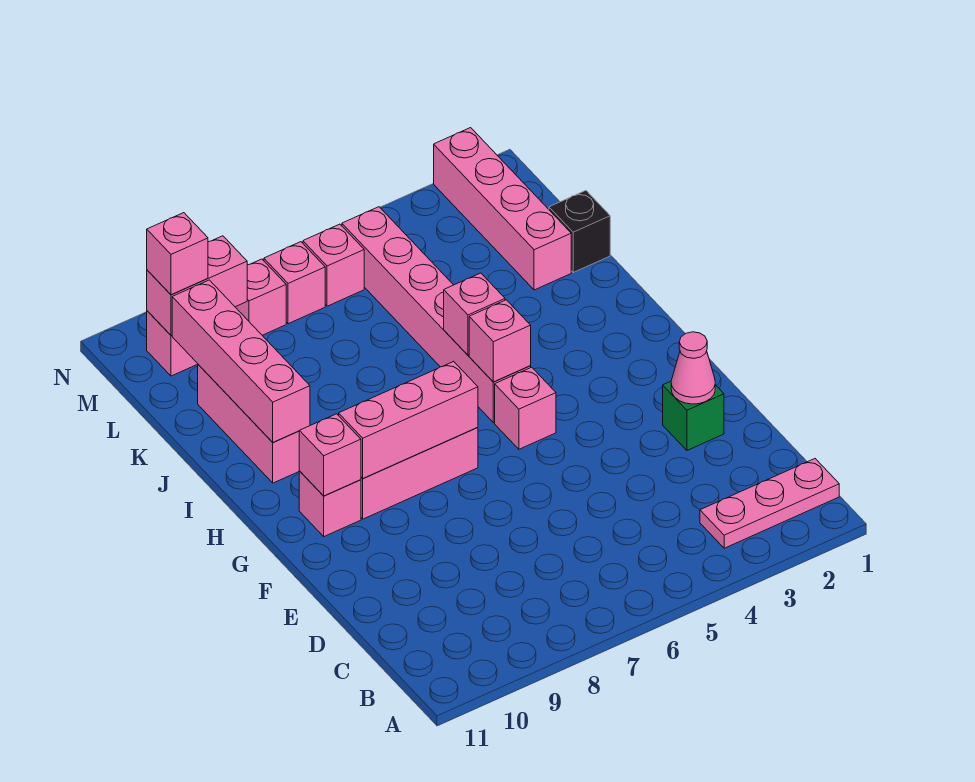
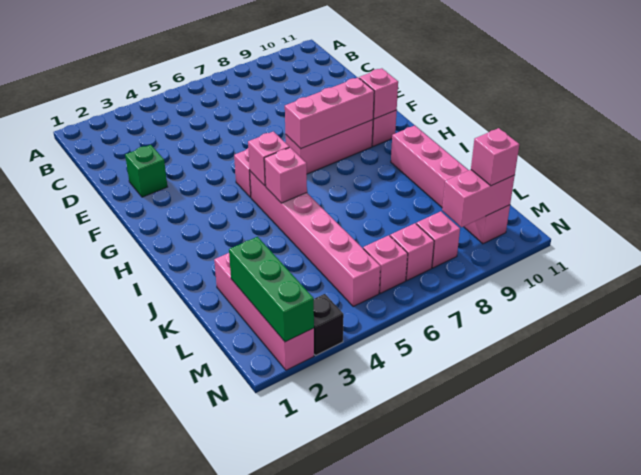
pink 1x3 plate [700,459,839,548] -> none
pink 1x1 cone [671,332,715,404] -> none
pink 1x4 brick [172,280,310,442] -> none
black 1x1 brick [549,191,610,272] -> black 1x1 brick moved to [314,294,344,356]
none -> green 1x3 brick [229,237,314,342]

